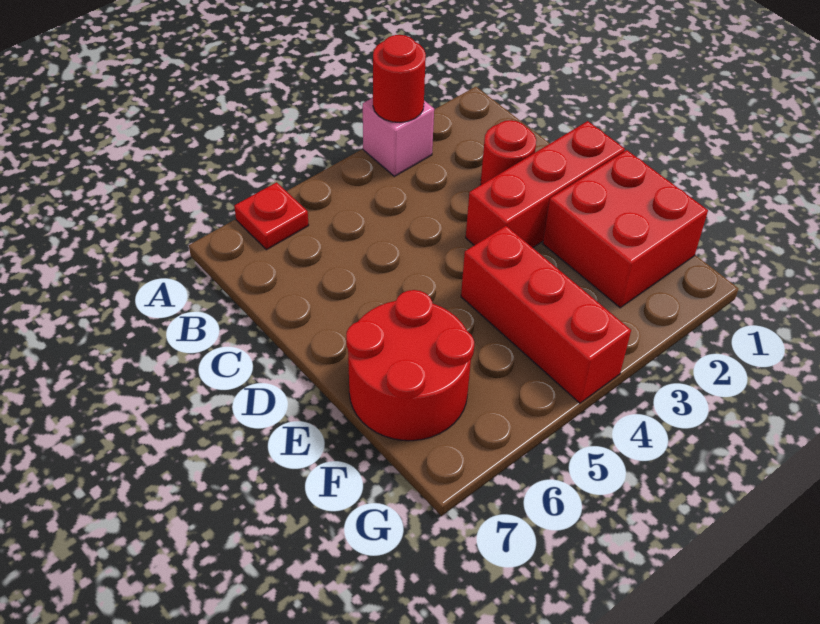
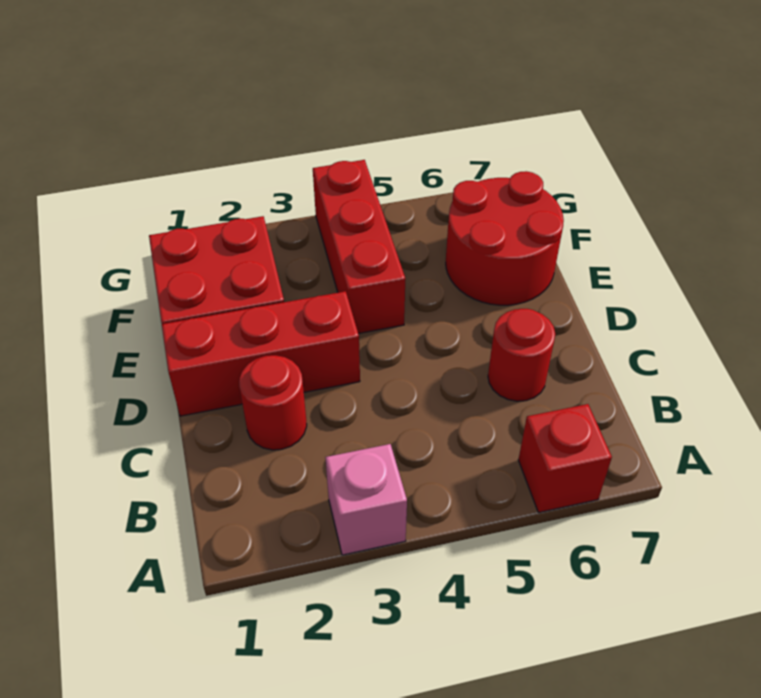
red 1x1 round brick [373,35,426,122] -> red 1x1 round brick moved to [488,309,555,401]
red 1x1 plate [234,182,309,250] -> red 1x1 brick [518,404,612,513]

